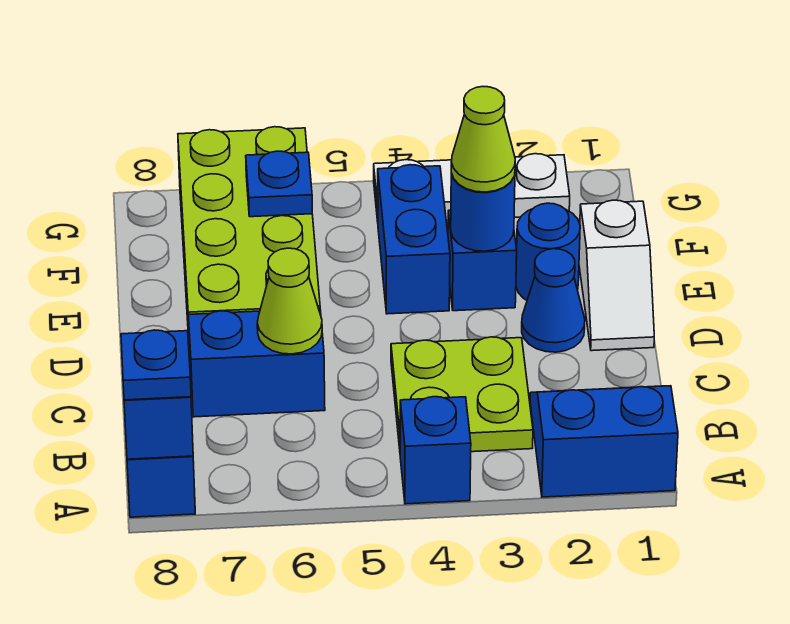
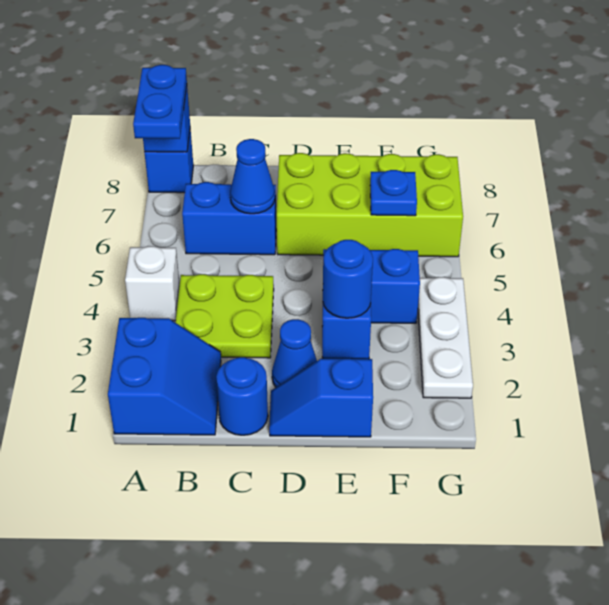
blue 1x1 brick [400,397,471,504] -> white 1x1 brick [125,246,180,321]
blue 1x1 plate [121,330,191,400] -> blue 1x2 plate [133,65,187,139]
blue 1x2 brick [188,308,325,417] -> blue 1x2 brick turned to [182,182,276,255]
lime 1x1 cone [257,248,322,354] -> blue 1x1 cone [230,139,275,214]
white 1x2 slope [579,200,654,351] -> blue 1x2 slope [269,359,373,437]
blue 1x1 round brick [516,203,580,300] -> blue 1x1 round brick moved to [216,357,268,435]
lime 1x1 cone [451,87,515,192] -> none

